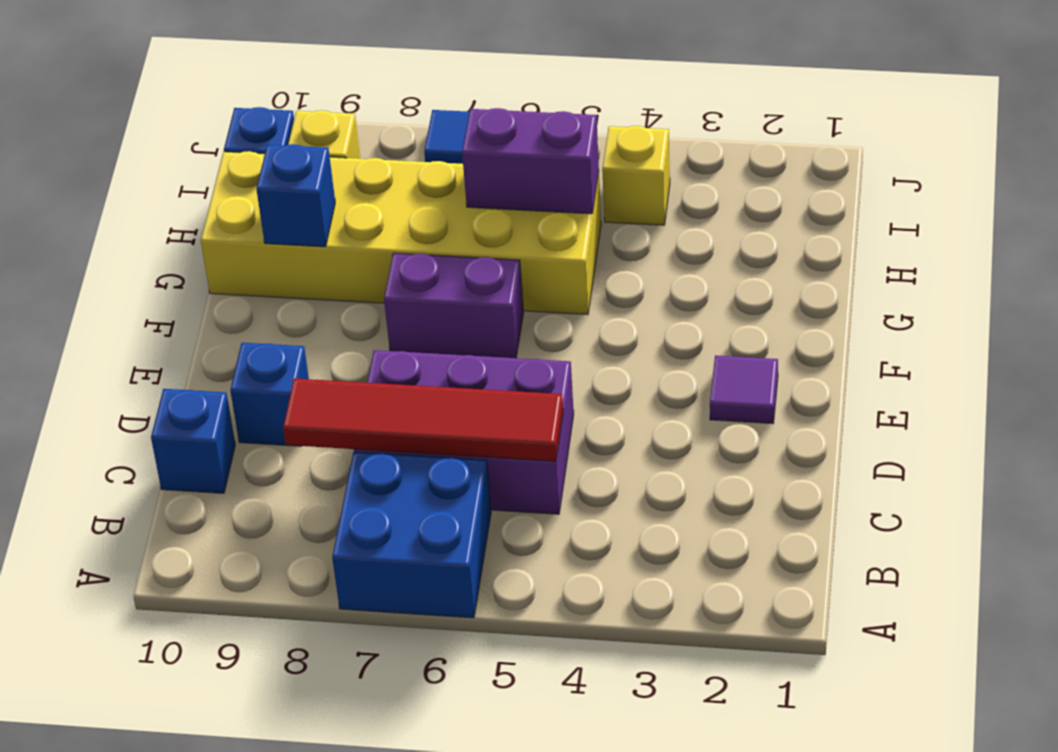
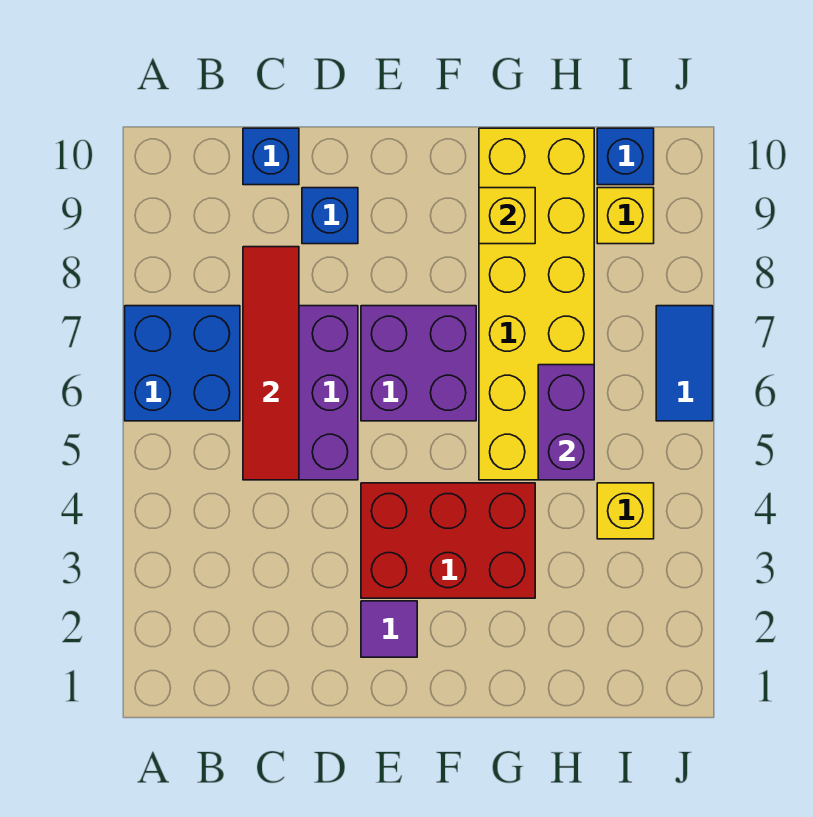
none -> red 2x3 brick [361,483,535,598]
purple 1x2 brick [384,253,523,358] -> purple 2x2 brick [361,306,476,421]
blue 1x1 brick [256,144,335,247] -> yellow 1x1 brick [479,188,535,244]

